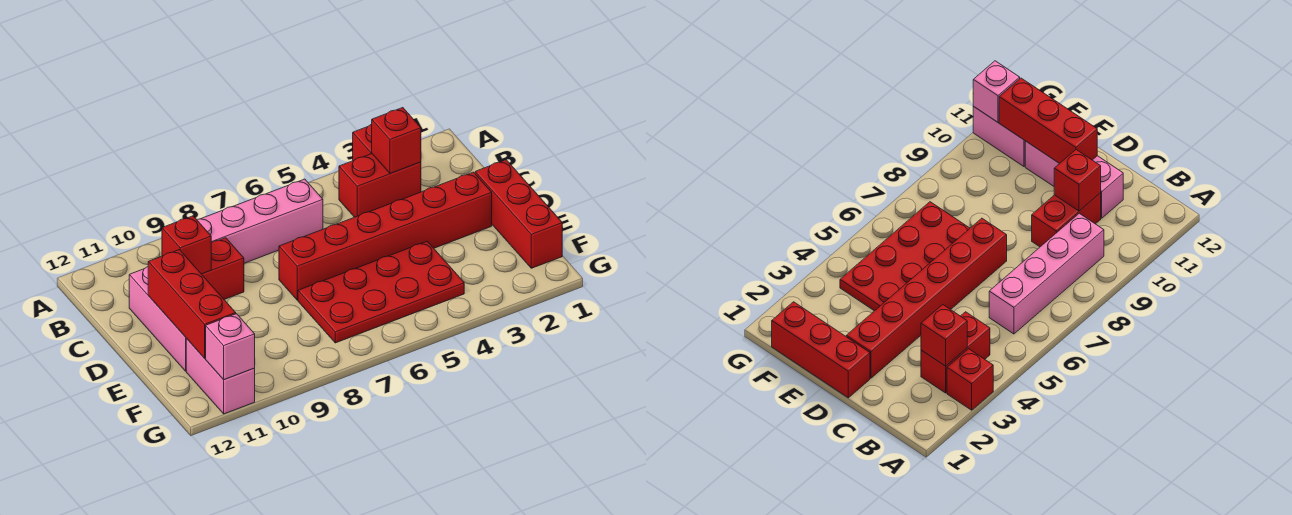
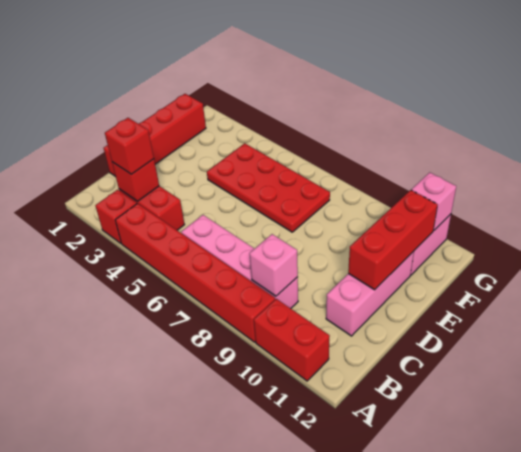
none -> pink 1x1 brick [249,234,298,296]
red 1x2 brick [202,238,244,299] -> red 1x2 brick moved to [254,299,330,381]
red 1x1 brick [162,216,211,274] -> red 1x1 brick moved to [105,118,154,174]
red 1x3 brick [475,160,562,268] -> red 1x4 brick [104,94,206,177]
red 1x6 brick [279,172,492,300] -> red 1x6 brick moved to [115,203,275,342]

